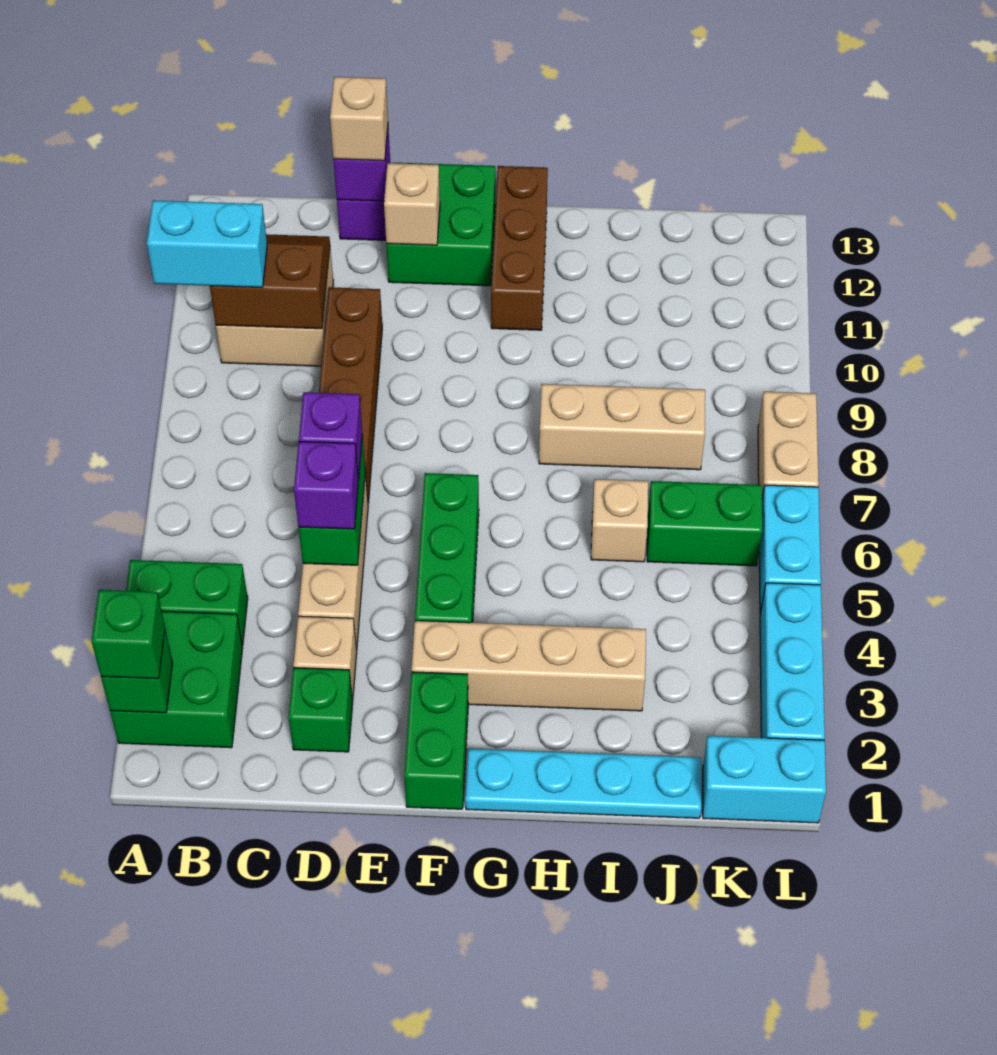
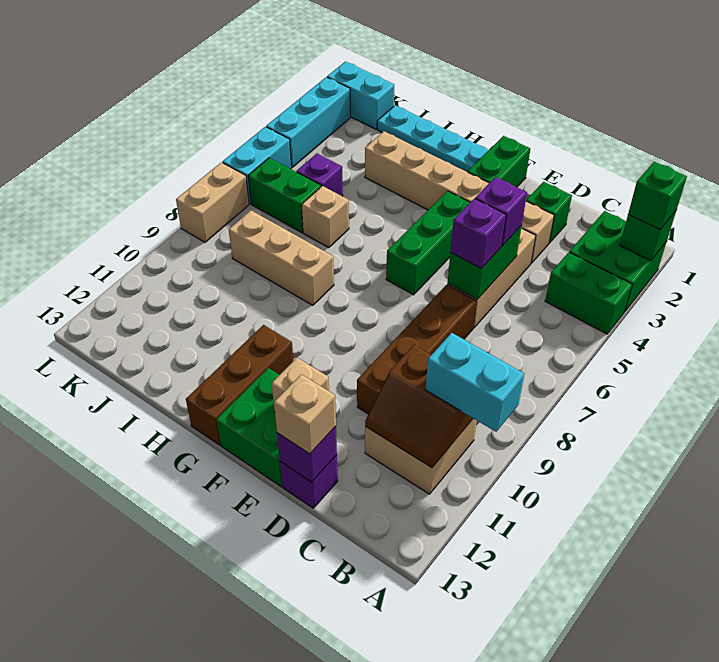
none -> purple 1x1 brick [297,153,343,196]

